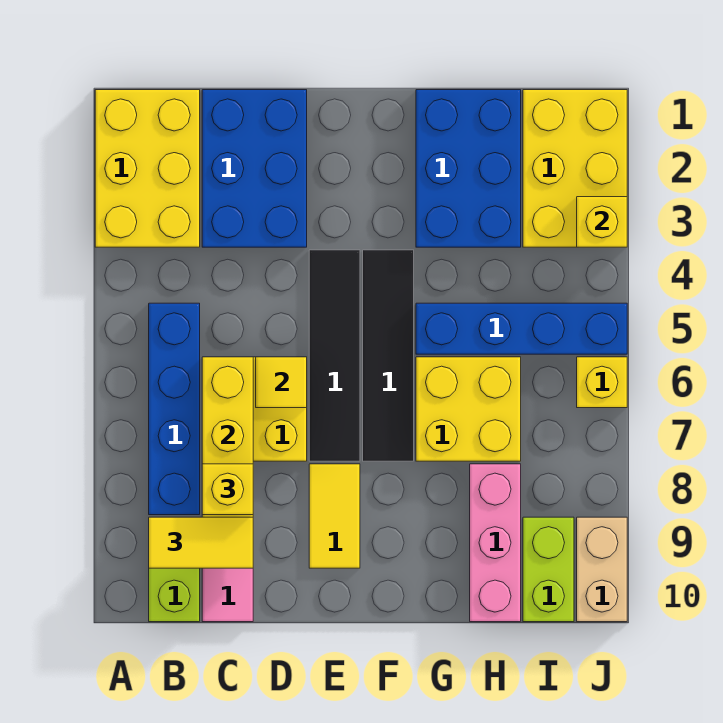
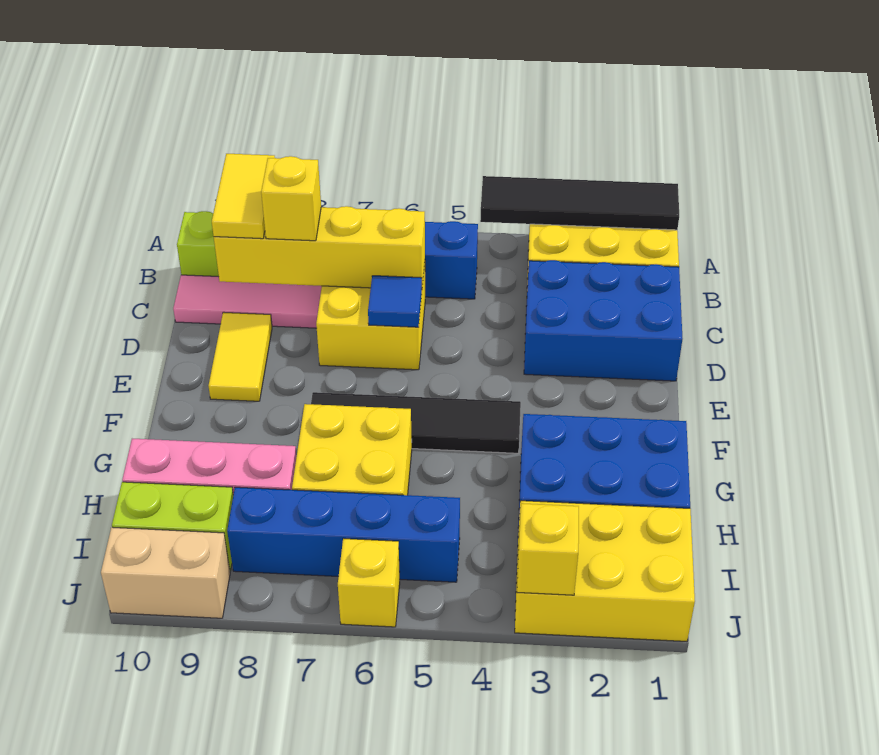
yellow 1x1 tile [256,357,307,408] -> blue 1x1 tile [368,276,422,327]
black 1x4 tile [309,250,360,461] -> black 1x4 tile moved to [480,176,679,230]
yellow 1x2 tile [309,464,360,568] -> yellow 1x2 tile turned to [209,312,272,401]
blue 1x4 brick [416,303,627,354] -> blue 1x4 brick turned to [227,487,460,582]

